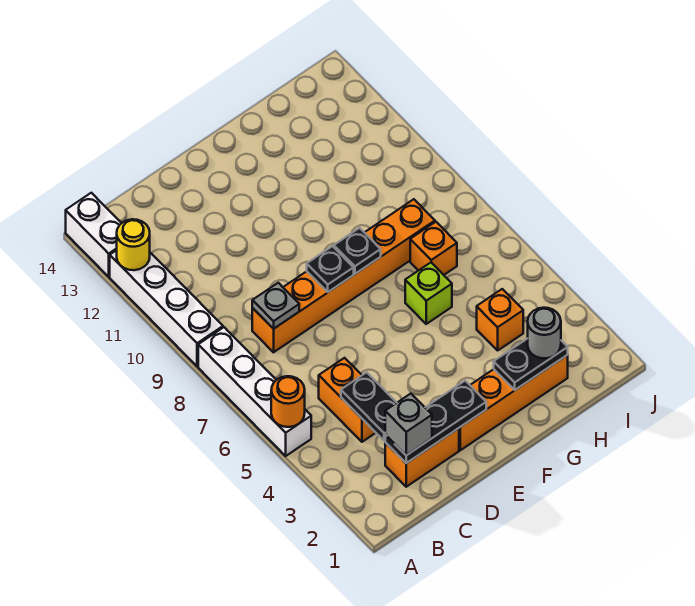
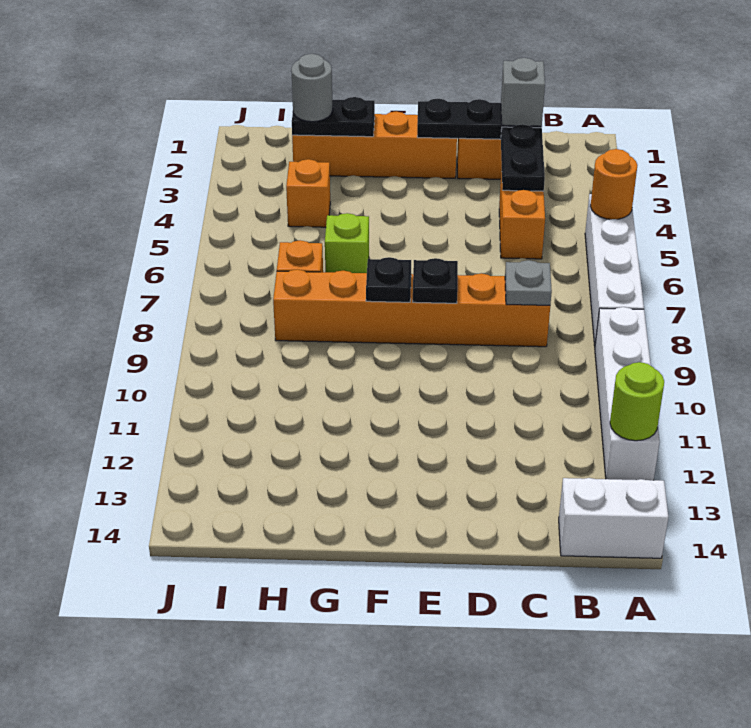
yellow 1x1 round brick [117,219,150,270] -> lime 1x1 round brick [610,362,664,441]
white 1x2 brick [66,193,121,277] -> white 1x2 brick turned to [559,478,668,558]

